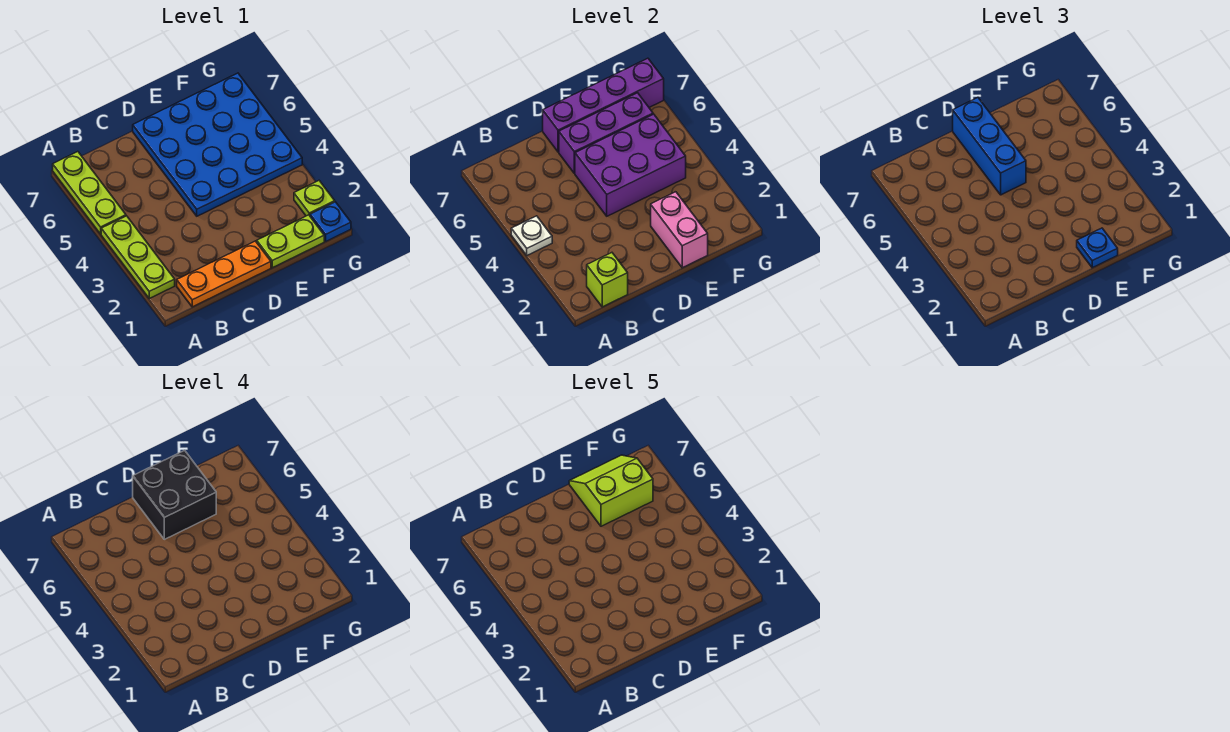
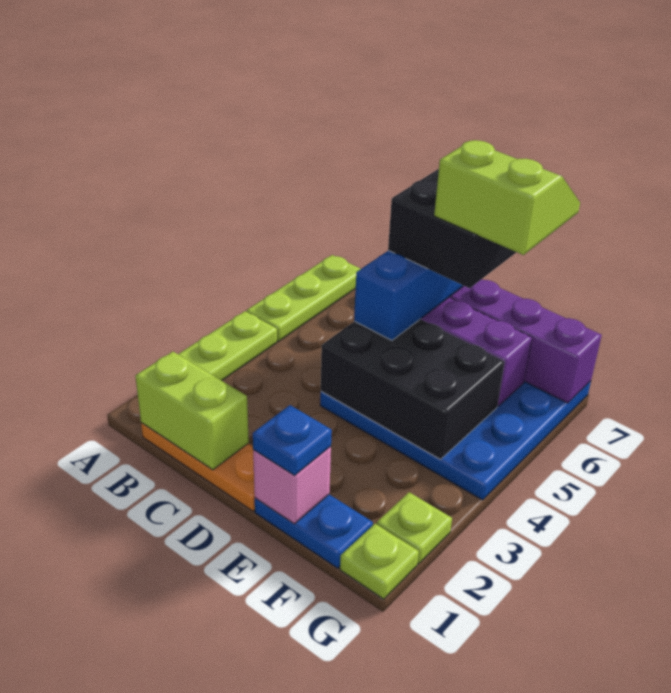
white 1x1 plate [511,216,552,255] -> none
lime 1x1 brick [587,253,628,307] -> lime 1x2 brick [135,352,249,470]
purple 2x3 brick [575,114,686,216] -> black 2x3 brick [321,319,505,459]
lime 1x2 plate [257,215,324,268] -> blue 1x2 plate [255,495,373,568]
pink 1x2 brick [651,192,708,268] -> pink 1x1 brick [253,446,331,524]
blue 1x1 plate [310,202,351,241] -> lime 1x1 plate [340,524,419,599]

